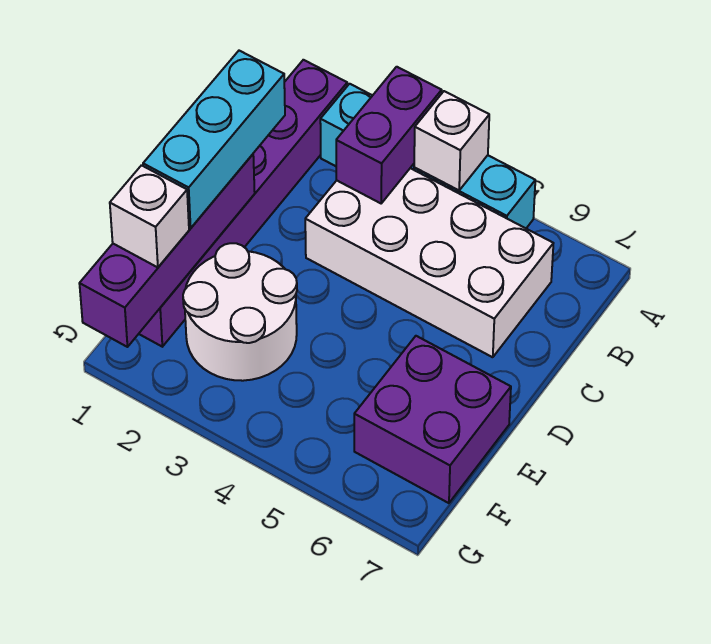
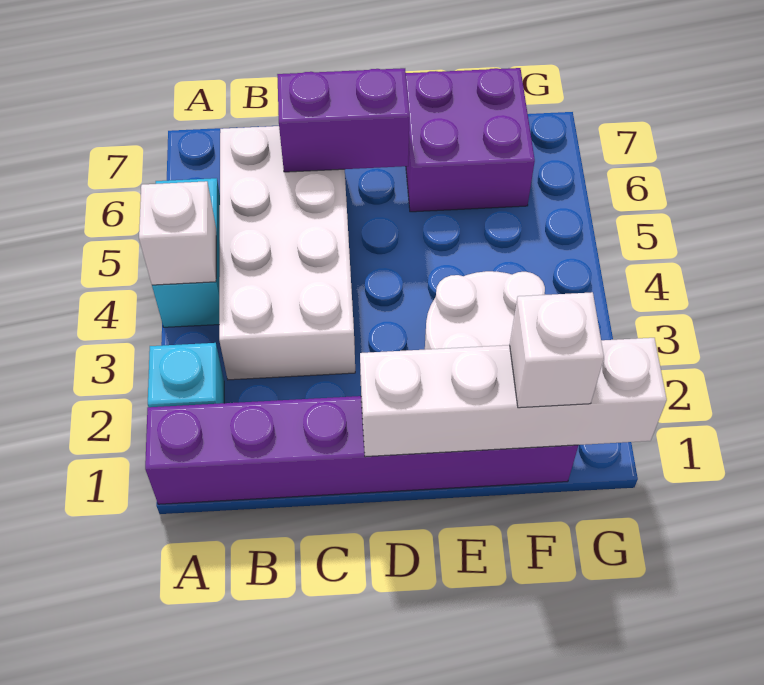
purple 1x2 brick [336,67,442,203] -> purple 1x2 brick moved to [277,68,410,172]
cyan 1x3 brick [143,51,285,228] -> none
purple 1x4 brick [79,154,255,347] -> white 1x4 brick [360,338,667,457]

